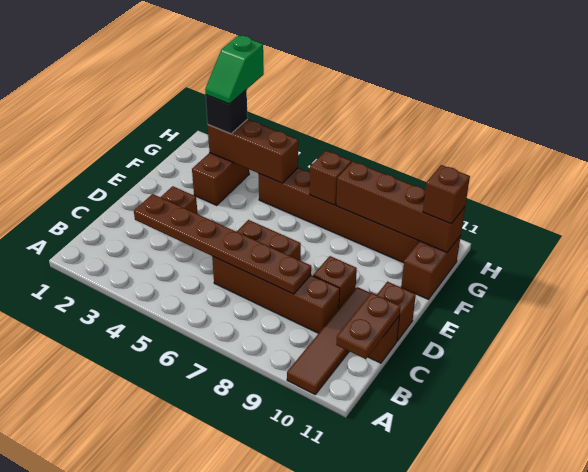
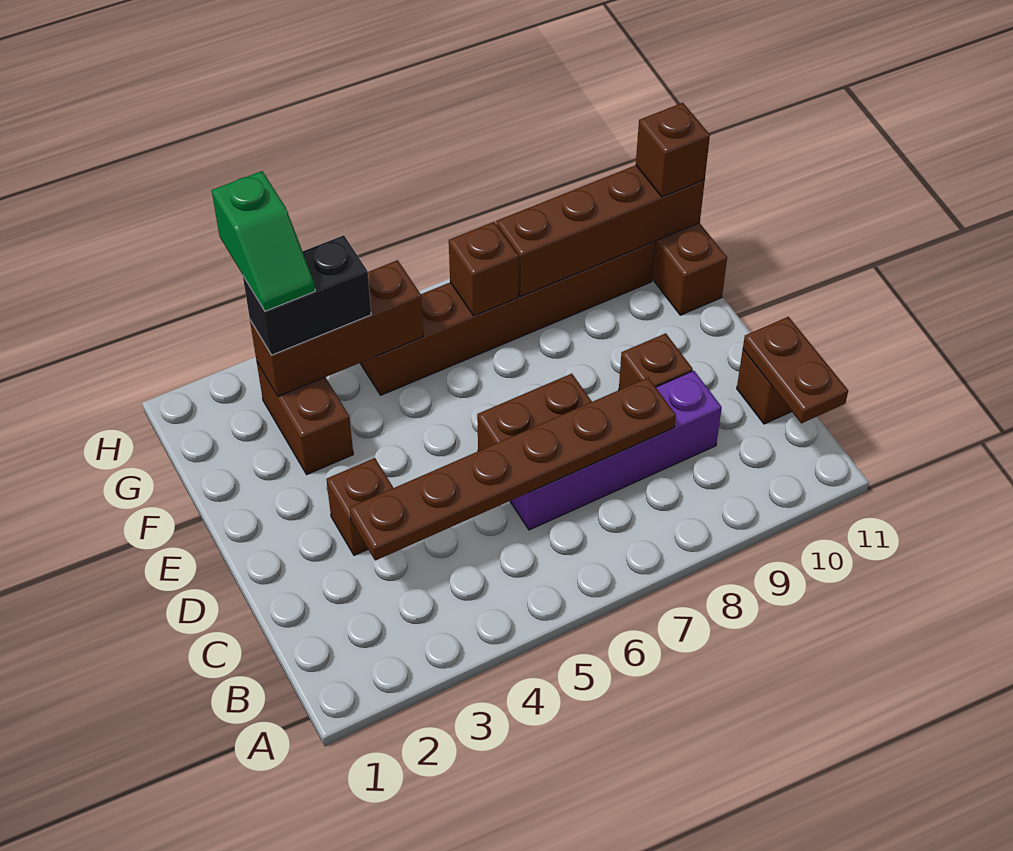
brown 1x4 tile [287,287,371,394] -> none
brown 1x4 brick [212,256,340,333] -> purple 1x4 brick [510,371,722,530]
brown 1x1 brick [377,282,416,341] -> none
black 1x1 brick [206,90,248,134] -> black 1x2 brick [243,235,371,355]

